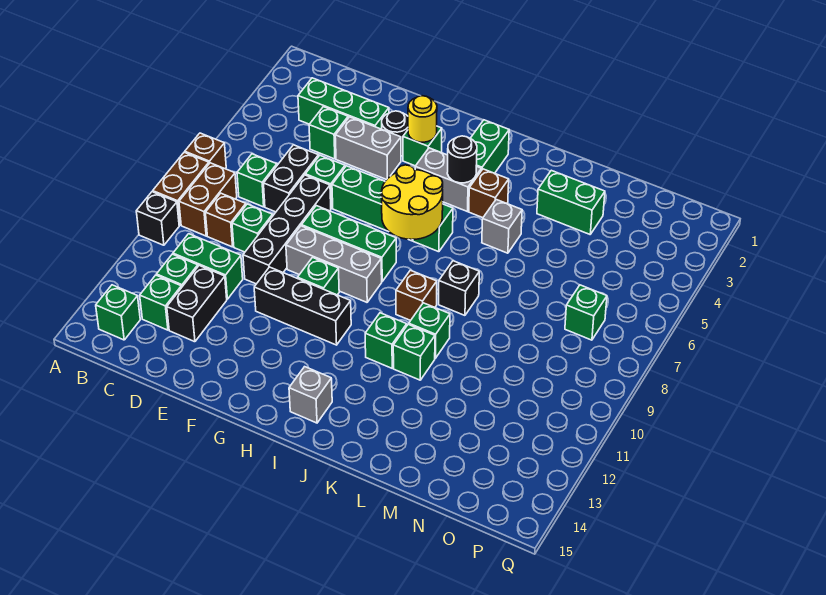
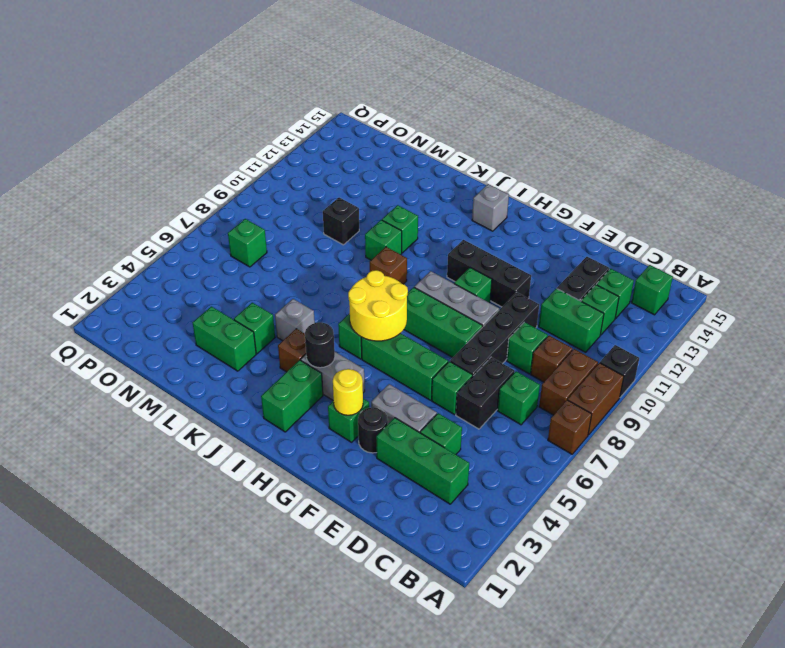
green 1x1 brick [365,313,407,368] -> green 1x1 brick moved to [234,303,275,354]
black 1x1 brick [439,261,479,315] -> black 1x1 brick moved to [323,198,359,245]

